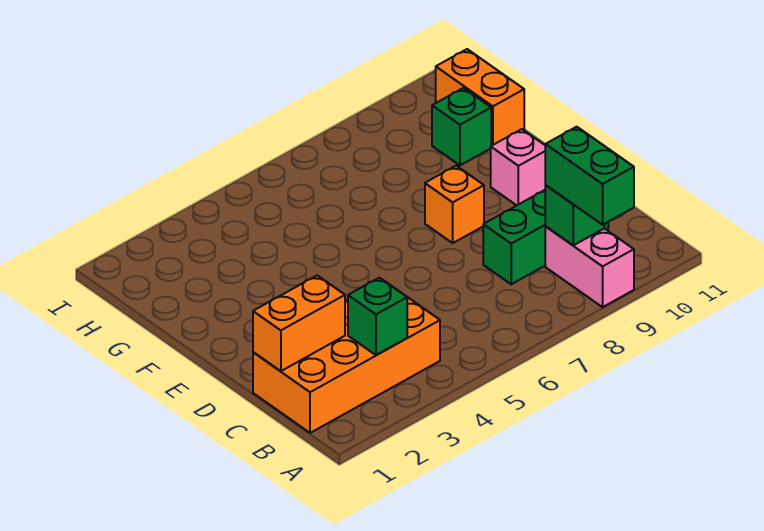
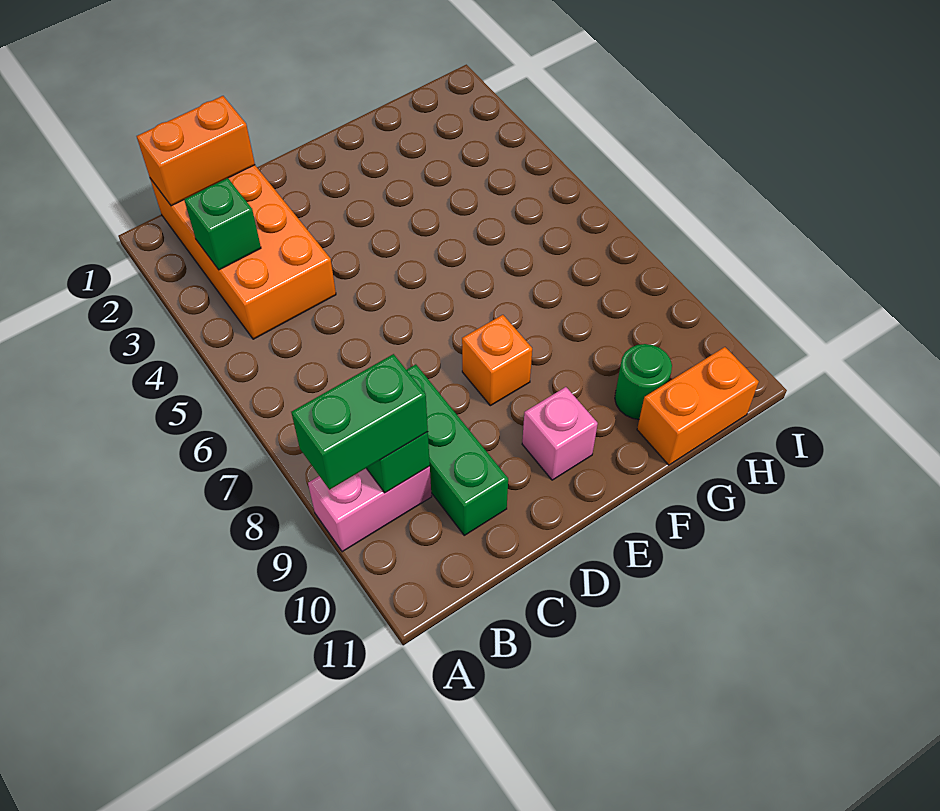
orange 1x2 brick [253,275,345,371] -> orange 1x2 brick turned to [137,96,255,206]
green 1x1 brick [432,88,491,165] -> green 1x1 round brick [615,344,672,419]

